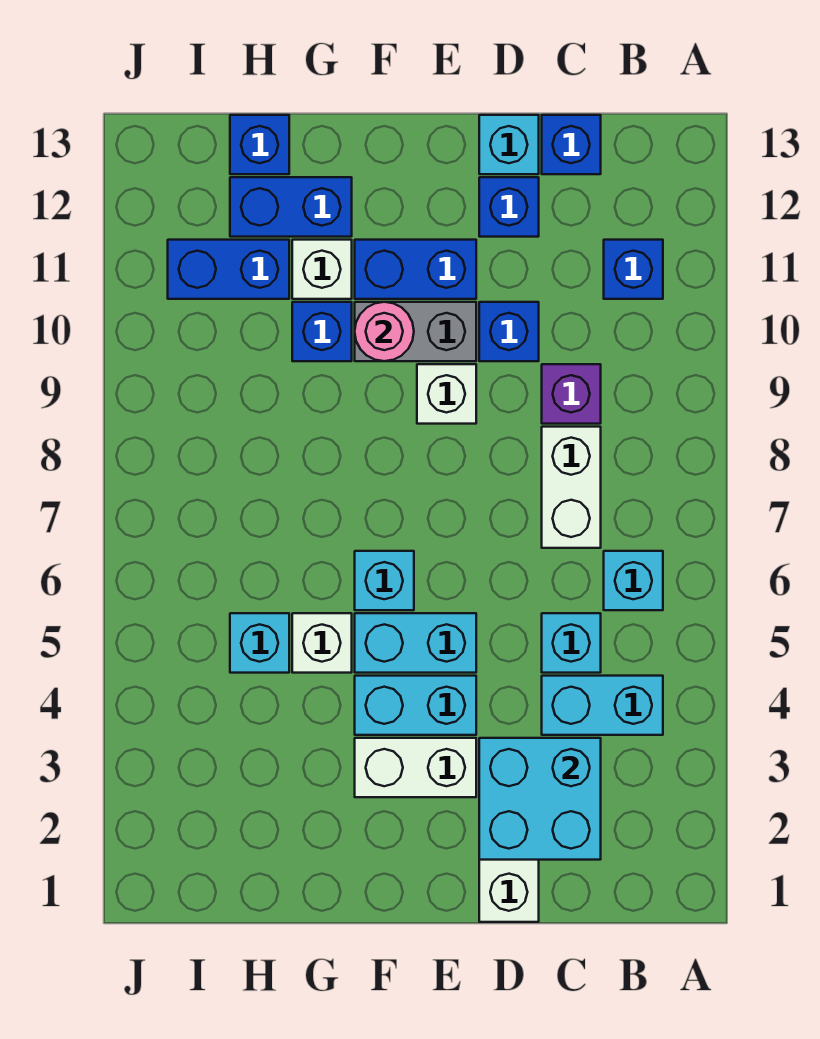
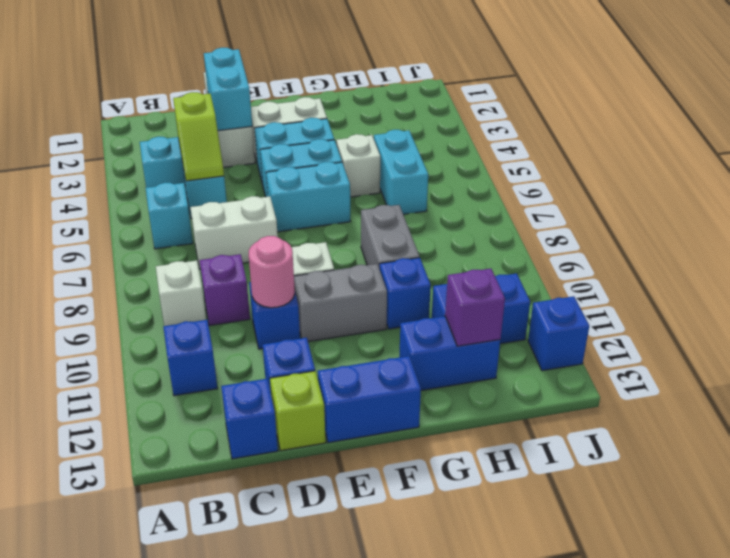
cyan 2x2 brick [479,738,601,860] -> cyan 1x2 brick [204,48,252,131]
none -> lime 1x2 slope [173,92,224,181]
white 1x2 brick [542,427,601,548] -> white 1x2 brick turned to [190,196,278,269]
cyan 1x1 brick [479,115,539,174] -> lime 1x1 brick [270,371,326,451]
blue 1x2 brick [355,240,476,299] -> blue 1x2 brick moved to [318,356,421,443]
cyan 1x1 brick [355,551,414,610] -> cyan 1x2 brick [266,162,351,232]
pink 1x1 round brick [355,302,414,361] -> pink 1x1 round brick moved to [249,236,295,308]
none -> grey 1x2 brick [361,205,420,269]
white 1x1 brick [292,240,352,299] -> white 1x1 brick moved to [156,261,206,326]
cyan 1x1 brick [230,613,289,673] -> cyan 1x2 brick [374,130,428,214]
none -> purple 1x1 brick [445,269,505,346]
blue 1x1 brick [230,115,289,174] -> blue 1x1 brick moved to [528,296,589,371]

